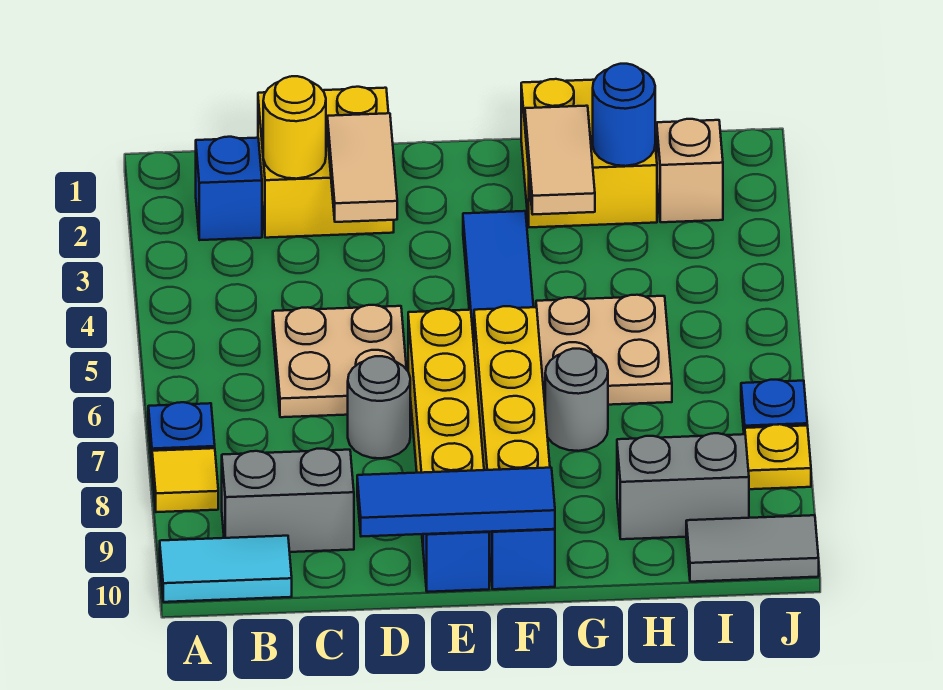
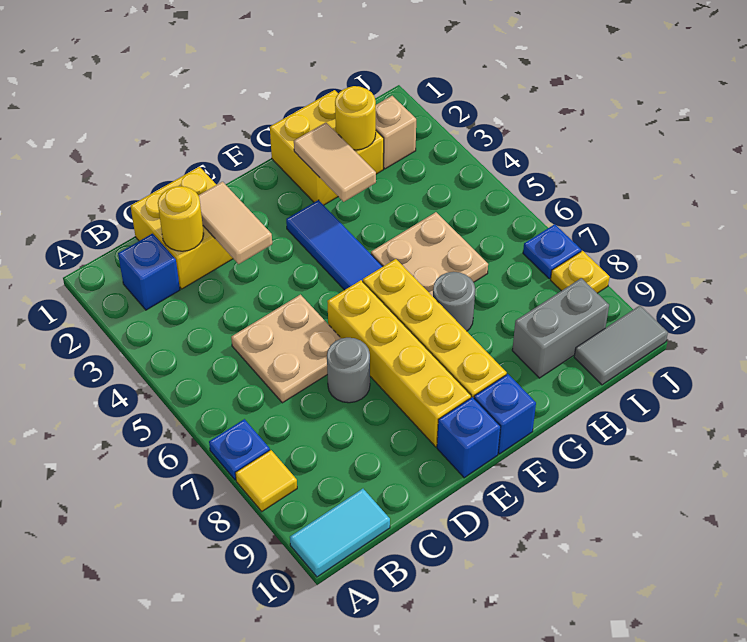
grey 1x2 brick [222,449,354,552] -> none
blue 1x3 tile [357,468,555,537] -> none
blue 1x1 round brick [593,64,655,166] -> yellow 1x1 round brick [335,86,376,150]

